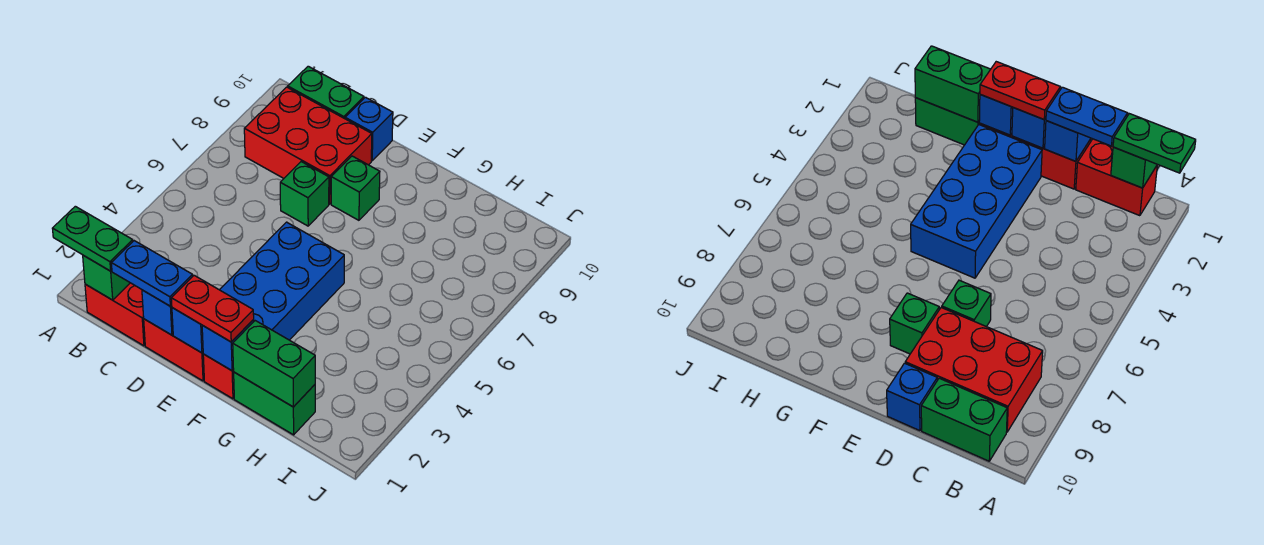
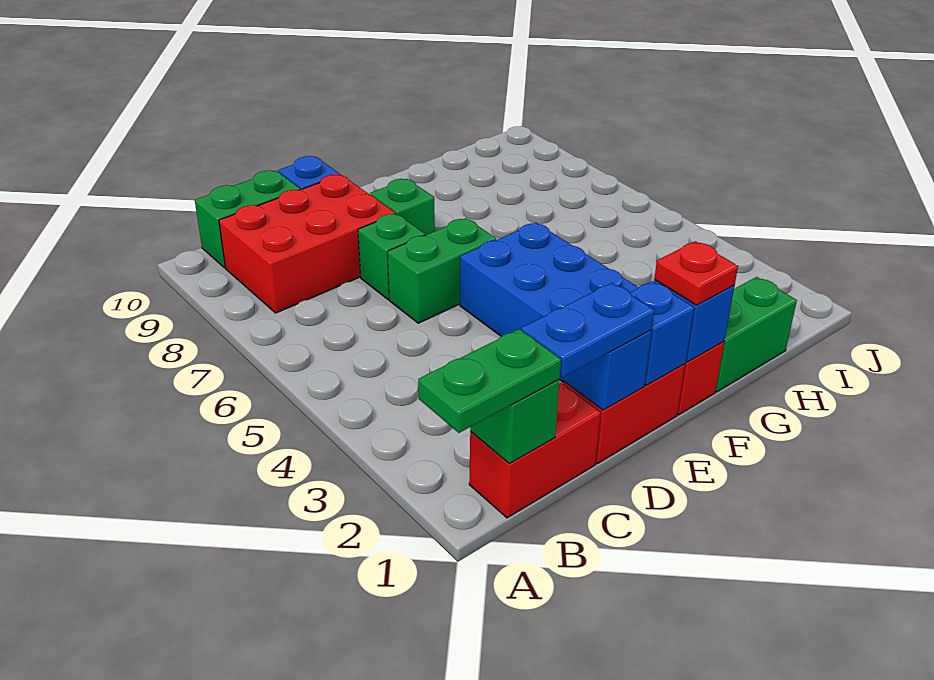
red 1x2 plate [171,275,254,342] -> red 1x1 plate [654,241,738,305]
green 1x2 brick [233,321,315,407] -> green 1x2 brick moved to [388,218,496,323]

